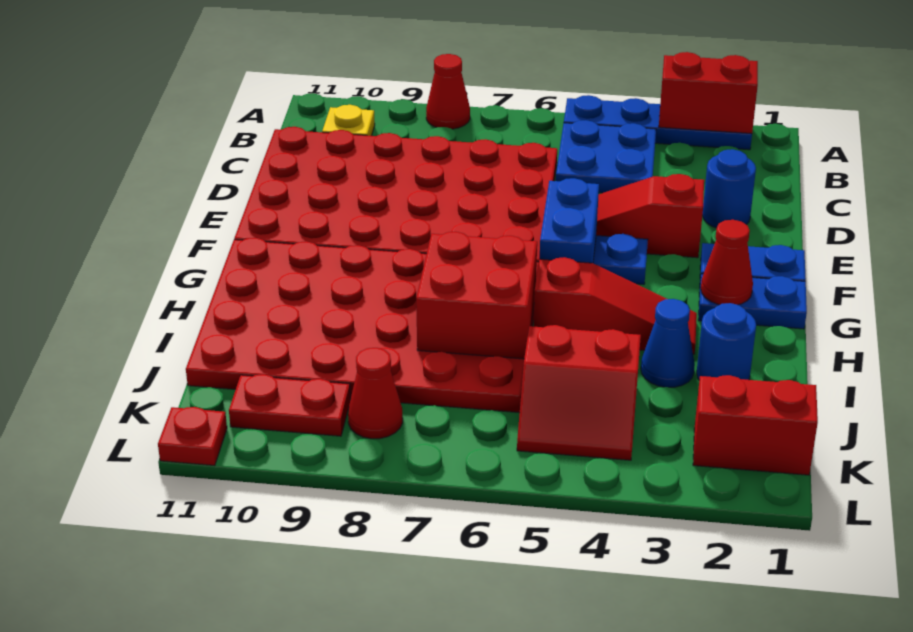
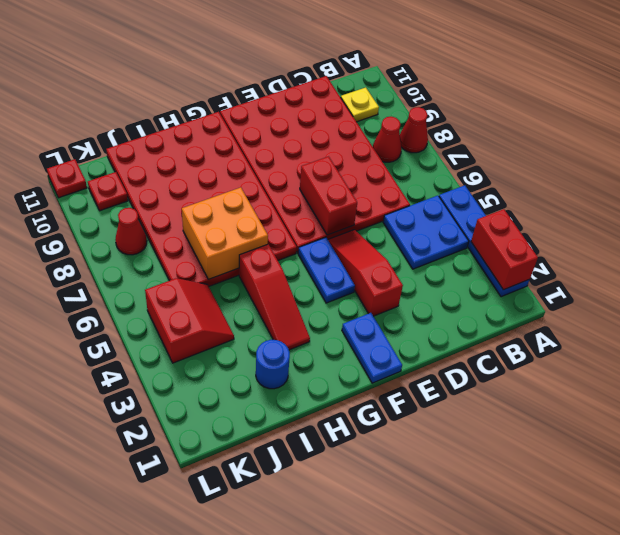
blue 1x1 round brick [702,149,756,228] -> none
blue 1x2 brick [540,178,599,263] -> none
blue 1x2 plate [698,274,807,329] -> none
red 1x1 cone [701,220,753,305] -> red 1x1 cone moved to [373,116,402,162]
red 2x2 brick [416,232,537,359] -> orange 2x2 brick [182,187,268,279]
blue 1x1 cone [641,299,695,387] -> none
red 2x2 slope [517,325,641,460] -> red 2x2 slope turned to [145,278,234,363]
red 1x2 brick [693,375,818,475] -> red 1x2 brick moved to [300,156,357,235]
red 1x2 plate [229,374,350,436] -> red 1x1 plate [88,172,128,211]

